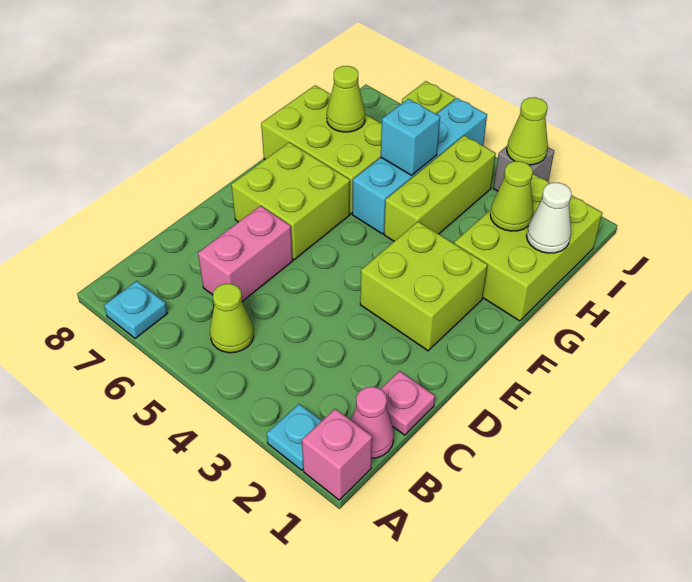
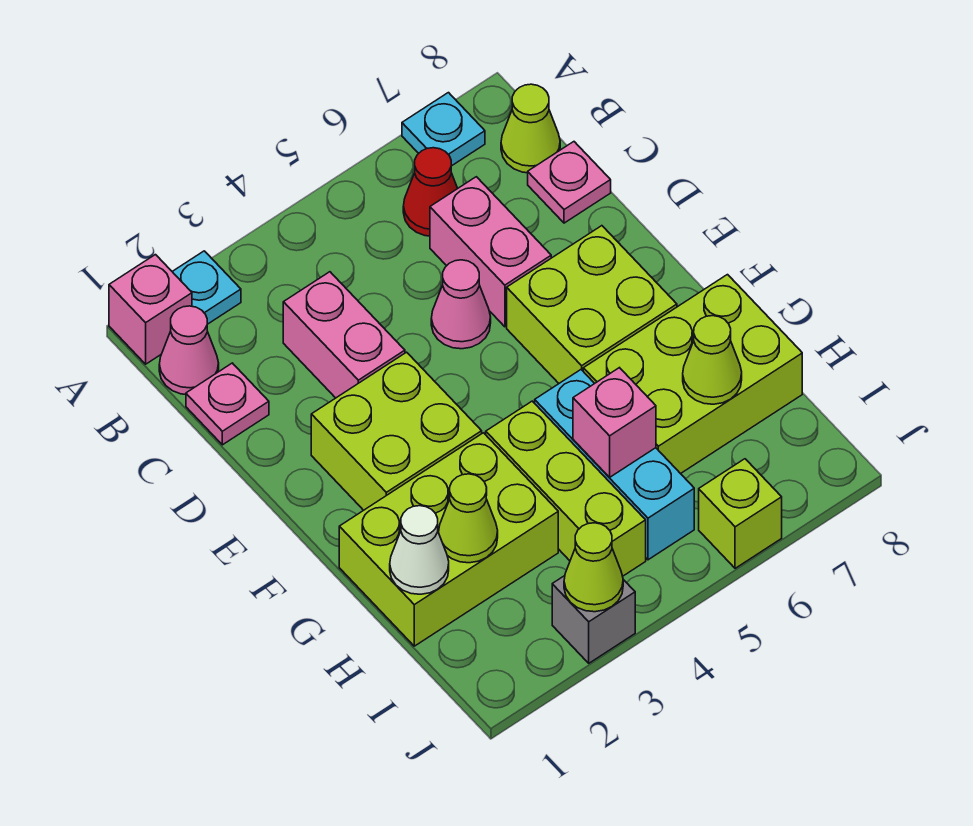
lime 1x1 cone [210,284,254,353] -> lime 1x1 cone moved to [501,84,560,173]
none -> red 1x1 cone [403,148,458,236]
none -> pink 1x2 brick [283,272,405,398]
none -> pink 1x1 plate [528,142,611,223]
none -> pink 1x1 cone [431,260,491,349]
lime 2x3 brick [454,174,602,321] -> lime 2x3 brick turned to [339,433,558,646]
cyan 1x4 brick [353,98,487,234] -> cyan 1x3 brick [535,370,694,560]
cyan 1x1 brick [381,99,440,175] -> pink 1x1 brick [573,368,656,477]

